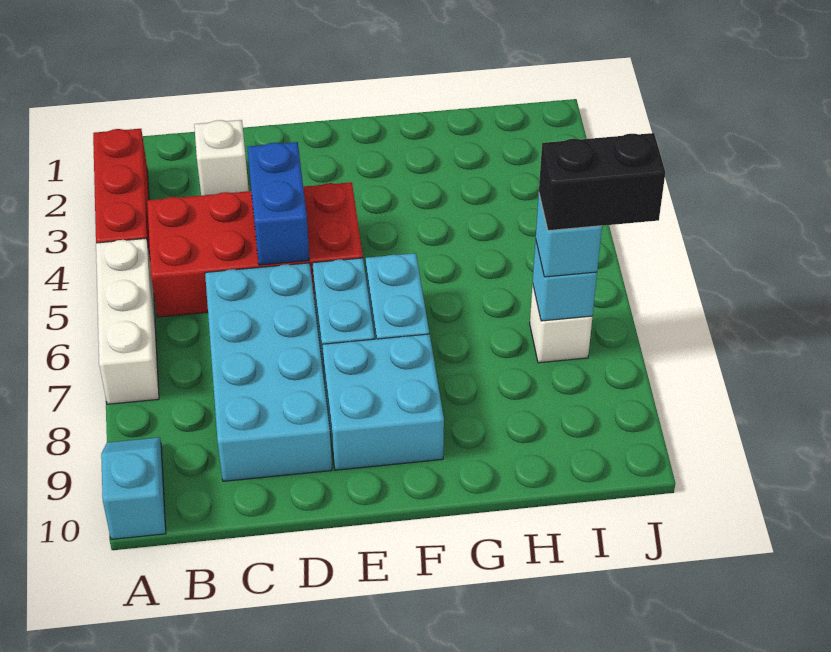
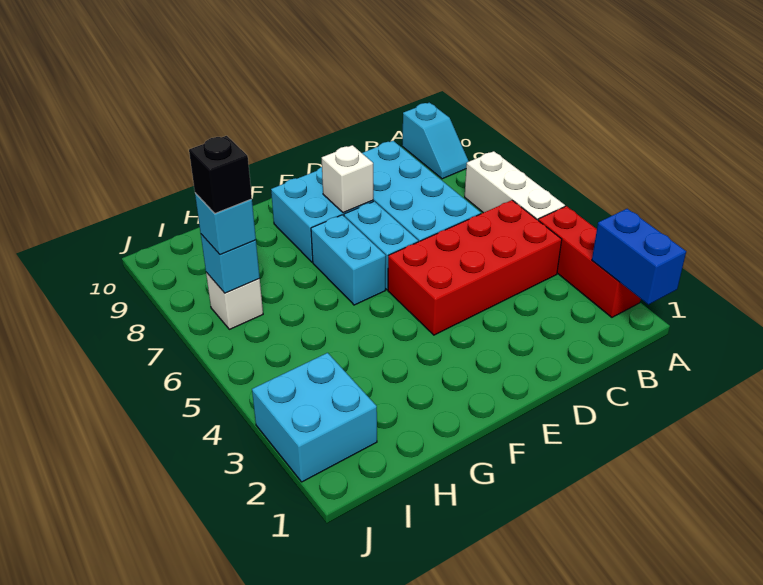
white 1x1 brick [194,120,249,196] -> white 1x1 brick moved to [322,145,373,213]
blue 1x2 brick [247,142,309,265] -> blue 1x2 brick moved to [592,209,686,305]
none -> cyan 2x2 brick [252,353,377,482]
black 1x2 brick [539,133,665,231] -> black 1x1 brick [189,136,252,214]

